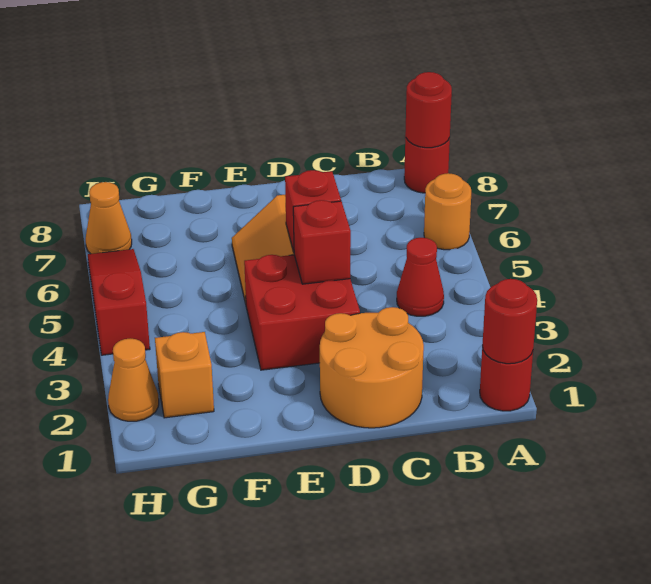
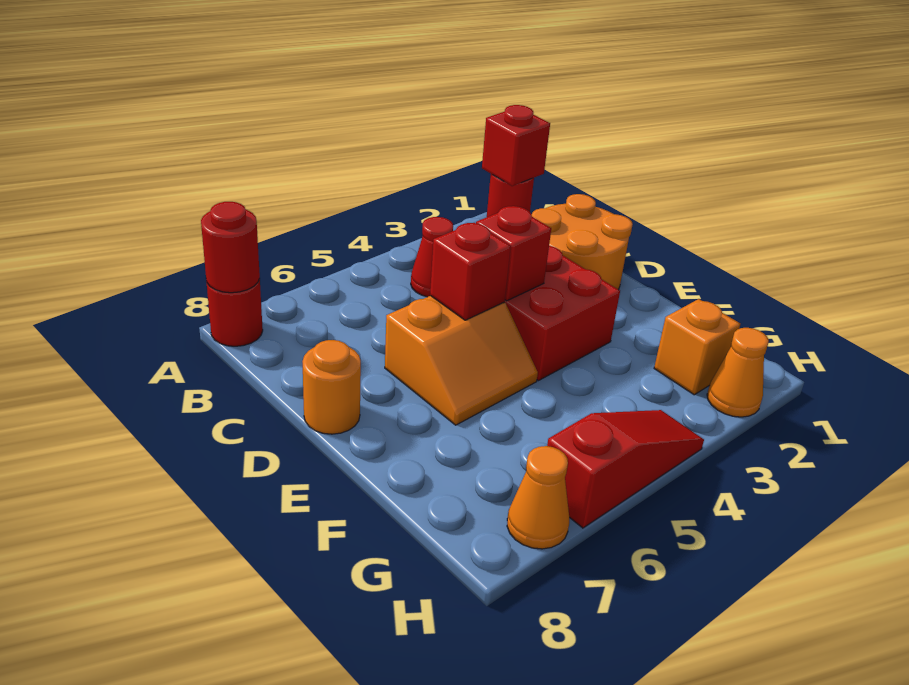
red 1x1 round brick [482,279,537,364] -> red 1x1 brick [482,105,550,186]
orange 1x1 round brick [424,173,471,250] -> orange 1x1 round brick moved to [303,340,361,434]
red 1x3 slope [88,249,150,355] -> red 1x3 slope turned to [547,410,704,528]

